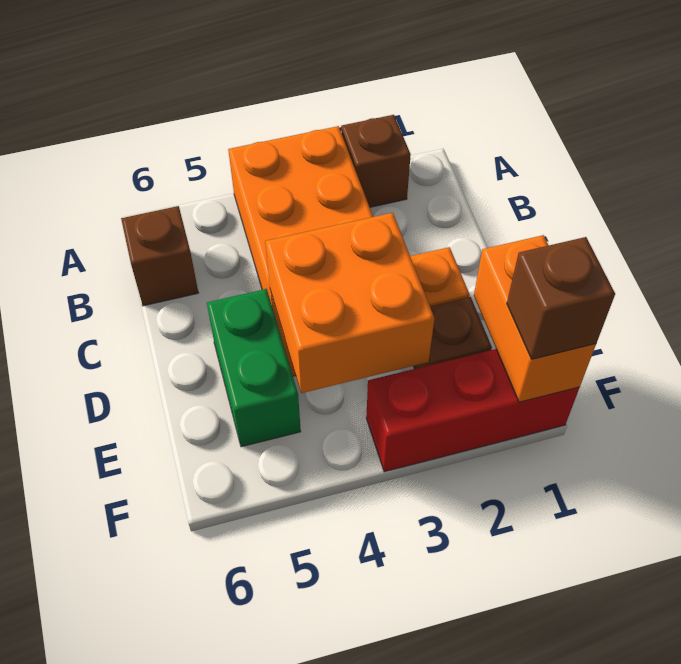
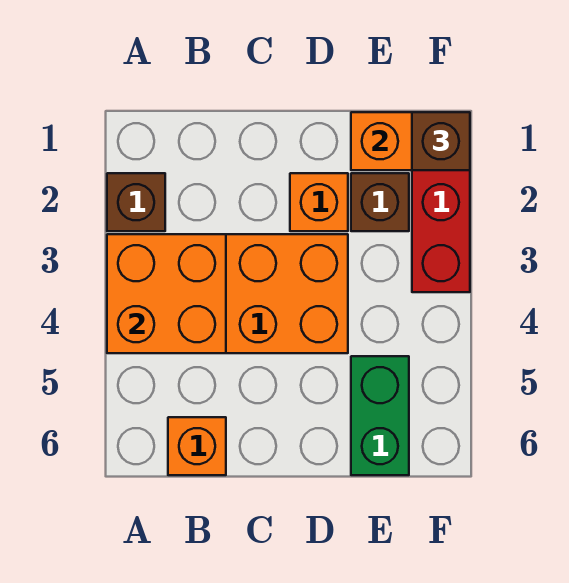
brown 1x1 brick [121,206,198,306] -> orange 1x1 brick [168,417,226,475]
orange 2x2 brick [265,213,434,393] -> orange 2x2 brick moved to [107,234,226,353]
green 1x2 brick [207,289,301,447] -> green 1x2 brick turned to [351,356,409,475]

